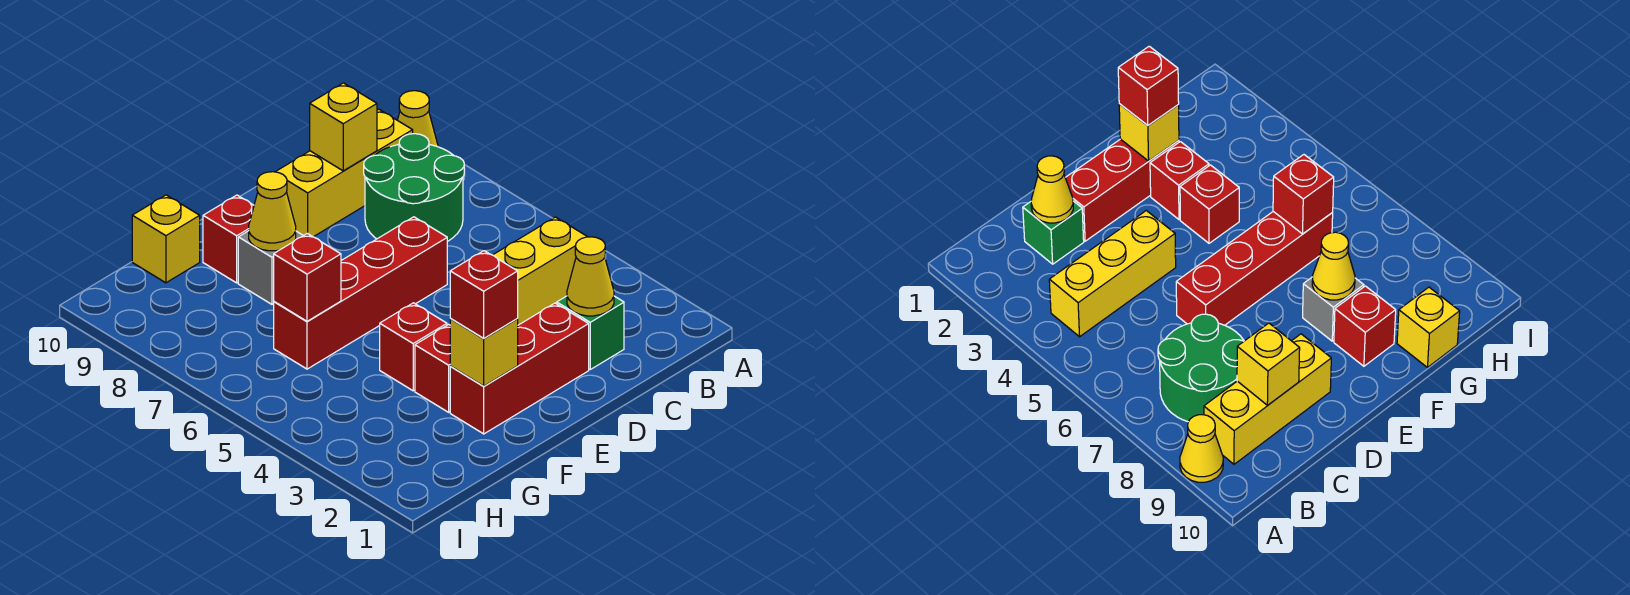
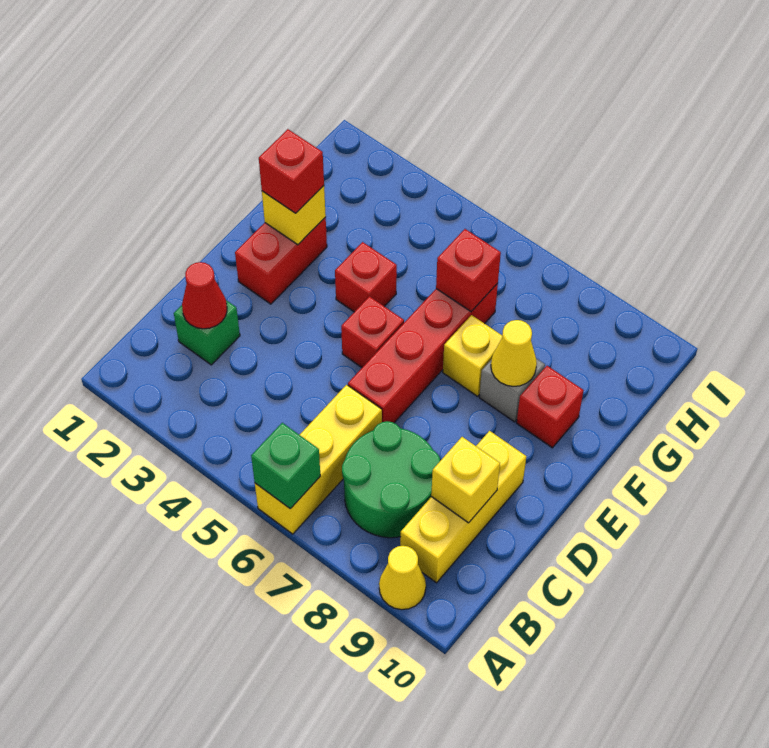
none -> green 1x1 brick [251,423,320,509]
yellow 1x3 brick [493,217,587,325] -> yellow 1x3 brick moved to [255,385,382,534]
yellow 1x1 cone [567,237,614,316] -> red 1x1 cone [182,262,227,329]
red 1x3 brick [450,303,589,434] -> red 1x2 brick [235,217,327,304]
red 1x1 brick [415,324,450,412] -> red 1x1 brick moved to [341,296,404,367]
yellow 1x1 brick [132,195,200,283] -> yellow 1x1 brick moved to [443,315,502,396]

